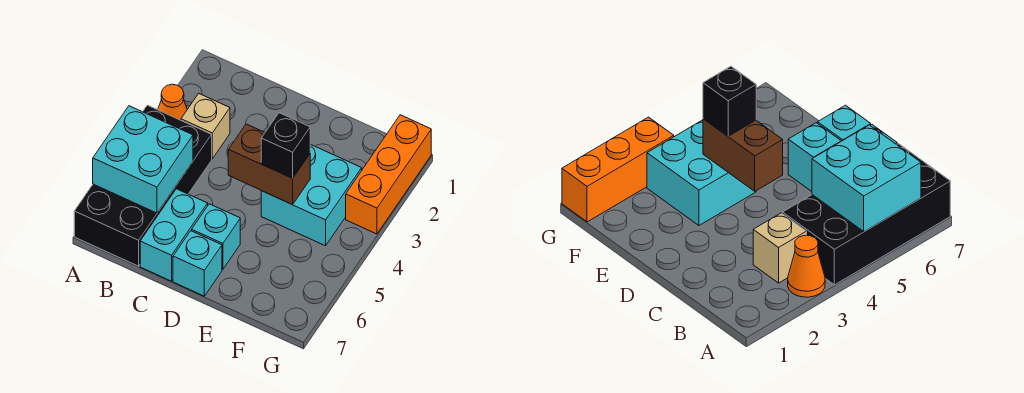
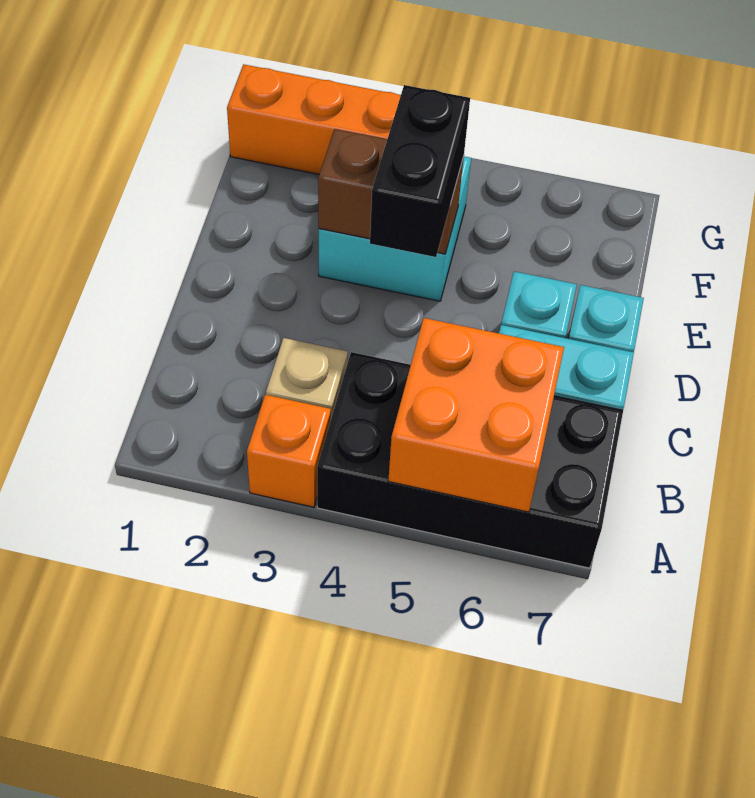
orange 1x1 cone [158,84,187,120] -> orange 1x1 brick [247,395,331,507]
cyan 2x2 brick [93,106,193,213] -> orange 2x2 brick [388,318,564,512]
brown 1x2 brick [228,124,310,205] -> brown 1x2 brick turned to [318,129,464,254]
black 1x1 brick [261,113,310,178] -> black 1x2 brick [370,85,470,257]

